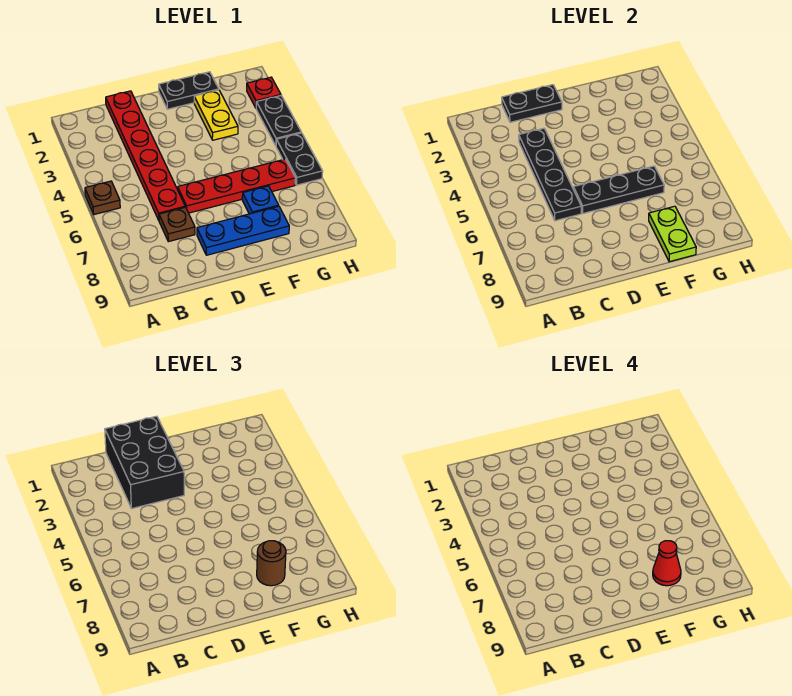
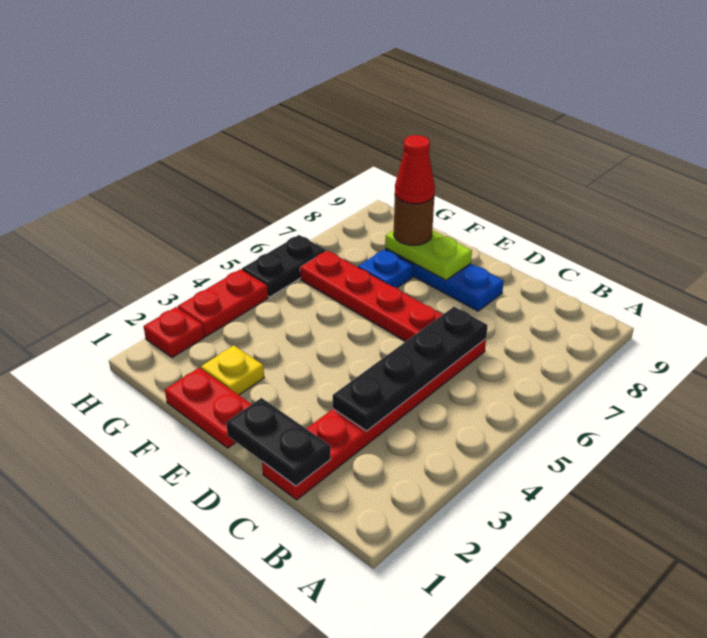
brown 1x1 plate [85,181,120,215] -> none
black 2x3 brick [105,416,184,509] -> none
brown 1x1 plate [159,207,195,242] -> none
black 1x3 plate [574,166,664,213] -> none
black 1x2 plate [159,72,219,109] -> red 1x2 plate [165,367,252,448]
yellow 1x2 plate [194,90,238,140] -> yellow 1x1 plate [201,345,264,395]
lime 1x2 plate [649,206,696,262] -> lime 1x2 plate turned to [385,230,472,280]
black 1x2 plate [256,96,301,145] -> red 1x2 plate [178,269,268,336]

